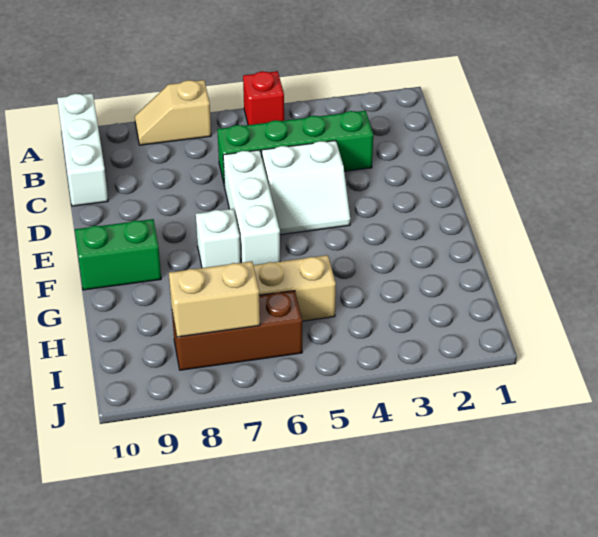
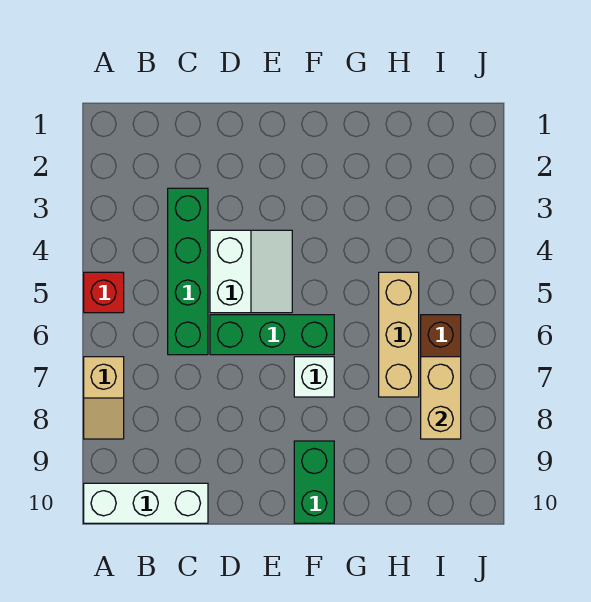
white 1x3 brick [223,150,280,265] -> green 1x3 brick [210,315,334,355]

